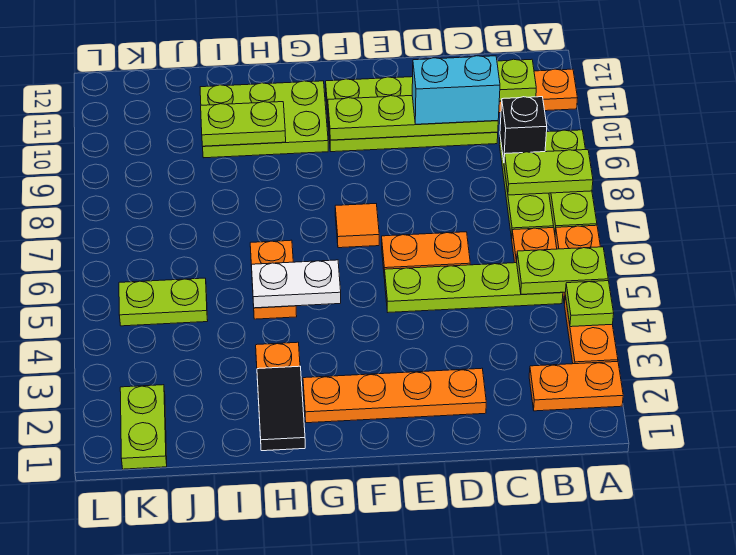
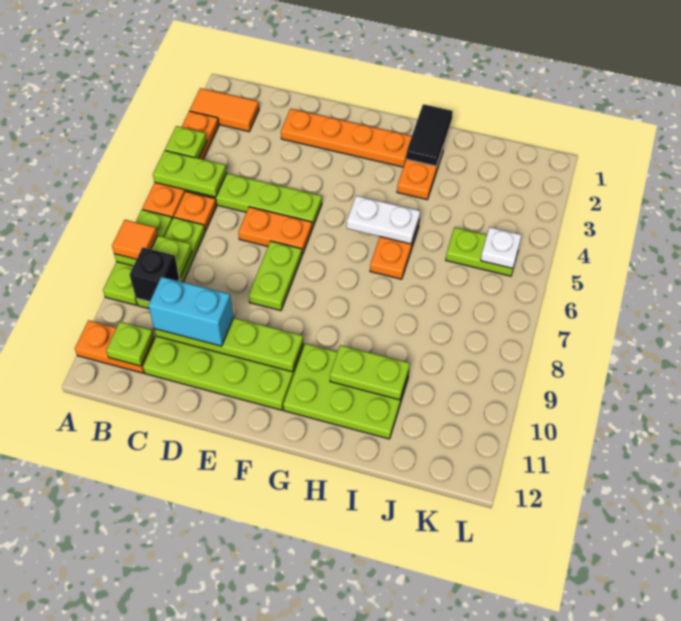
orange 1x2 plate [529,362,623,411] -> orange 1x2 tile [190,88,259,132]
orange 1x1 tile [335,204,379,248] -> orange 1x1 tile moved to [112,220,158,259]
lime 1x2 plate [120,385,167,469] -> lime 1x2 plate moved to [249,241,302,311]
none -> white 1x1 plate [481,227,521,269]

